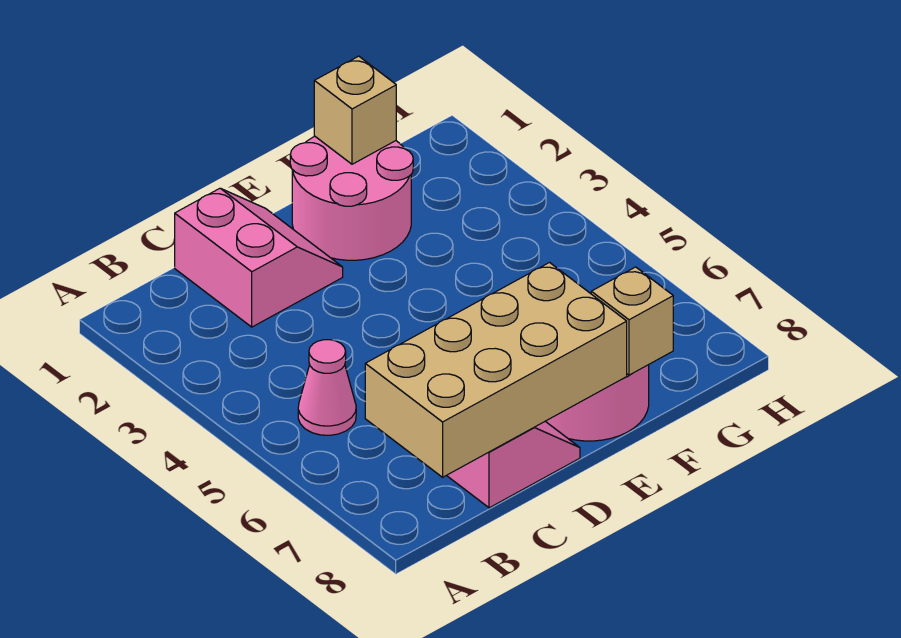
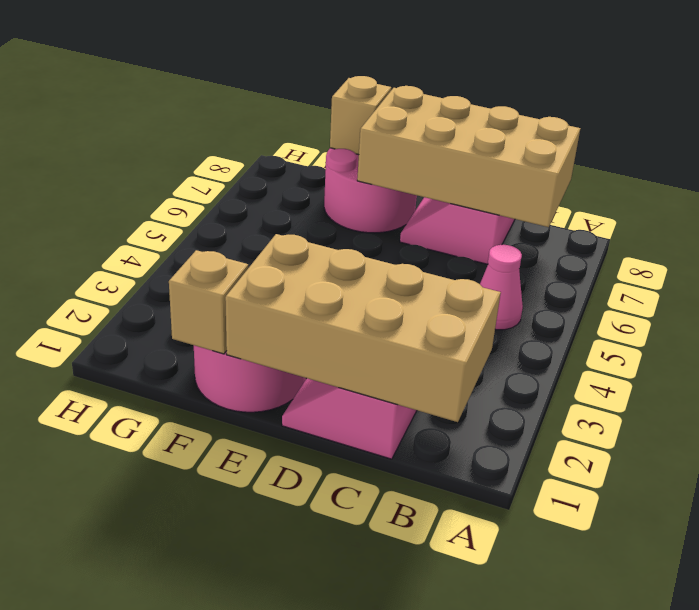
none -> tan 2x4 brick [225,234,501,422]

